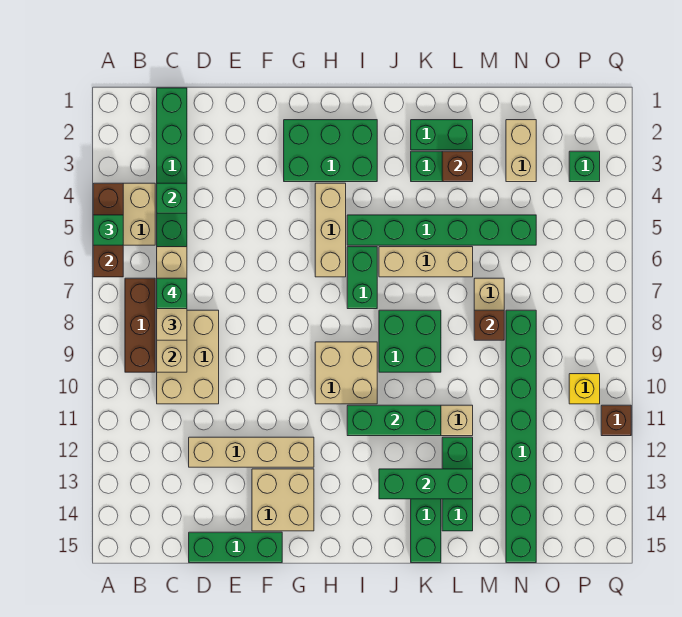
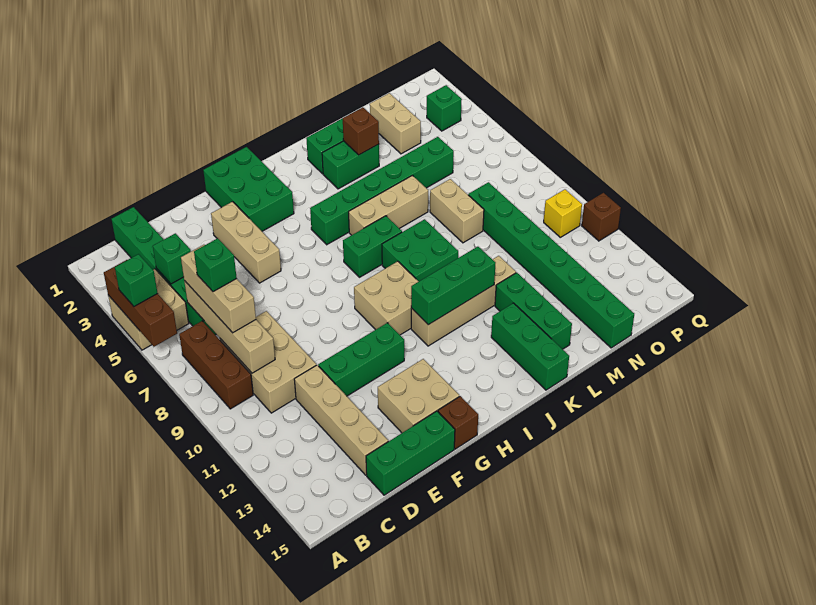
tan 1x4 brick [189,437,314,467] -> tan 1x4 brick turned to [294,365,388,475]
green 2x3 brick [284,120,377,182] -> green 2x3 brick turned to [203,147,294,231]
tan 1x3 brick [315,183,346,277] -> tan 1x3 brick moved to [211,202,281,283]
green 1x2 brick [347,247,377,309] -> green 1x2 brick turned to [343,216,402,277]
green 1x3 brick [379,469,473,499] -> green 1x3 brick moved to [318,323,404,396]
brown 1x1 brick [474,310,504,340] -> brown 1x1 brick moved to [438,396,478,449]

